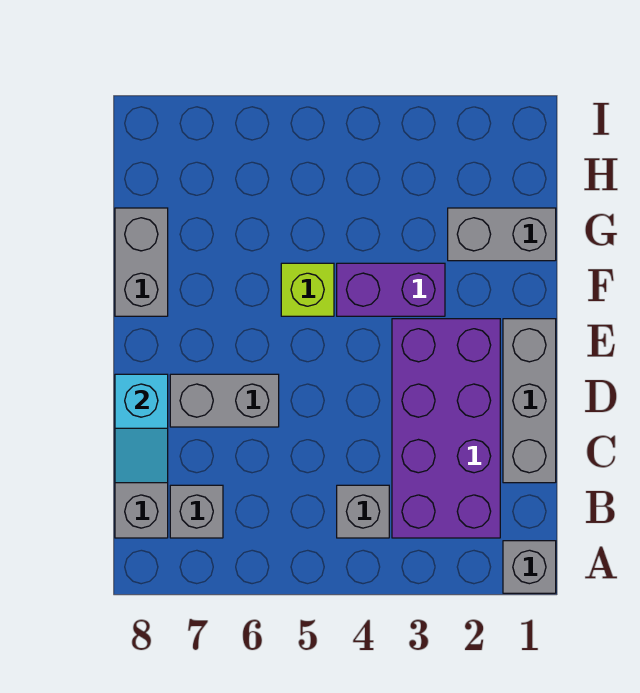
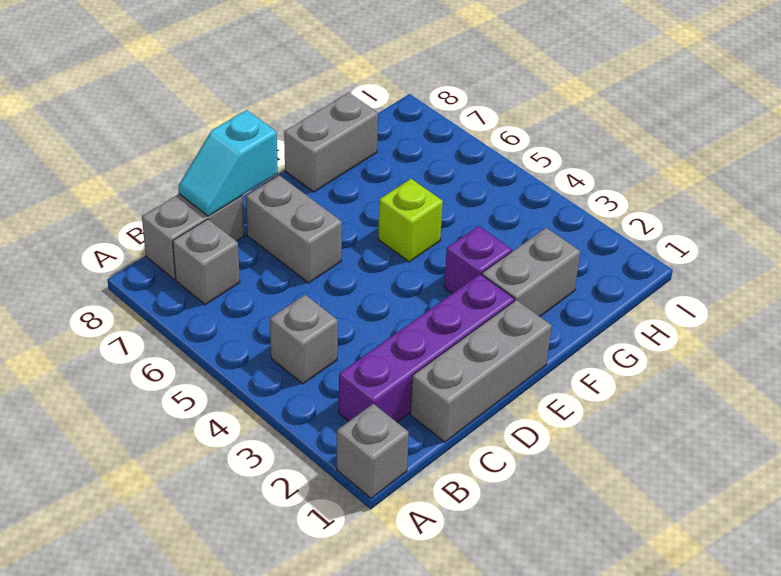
purple 2x4 brick [392,319,500,538] -> purple 1x4 brick [339,274,515,422]
purple 1x2 brick [337,263,445,316] -> purple 1x1 brick [444,226,512,294]
grey 1x2 brick [448,208,556,261] -> grey 1x2 brick turned to [482,228,580,316]

